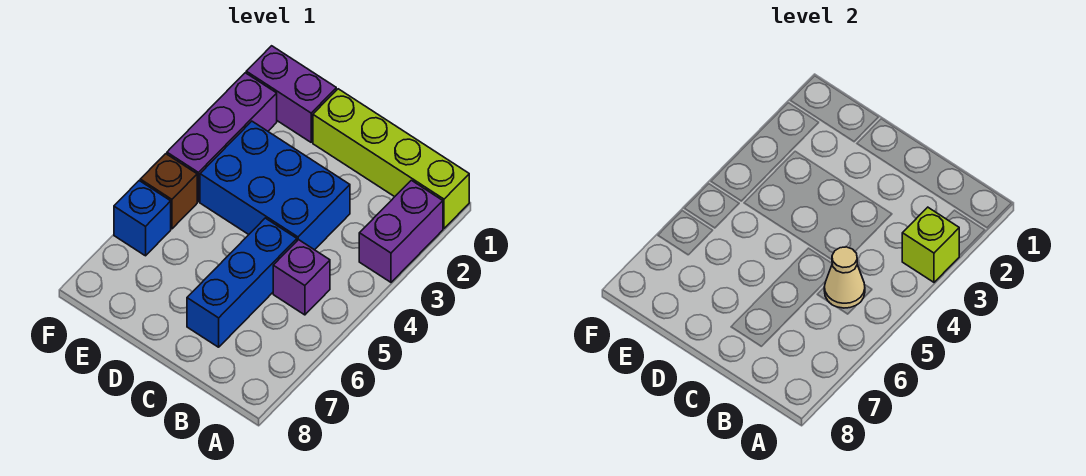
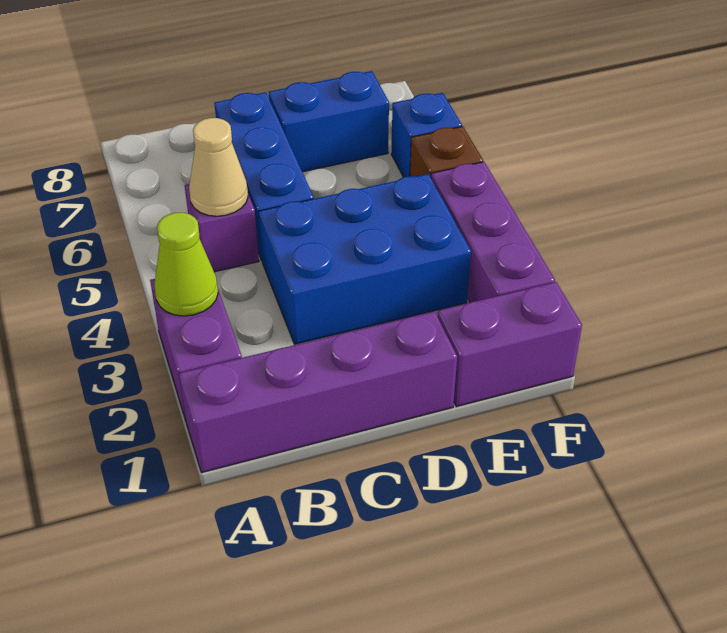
lime 1x4 brick [313,89,469,228] -> purple 1x4 brick [179,311,457,473]
lime 1x1 brick [902,207,959,282] -> lime 1x1 cone [154,213,218,316]
none -> blue 1x2 brick [269,71,389,172]

